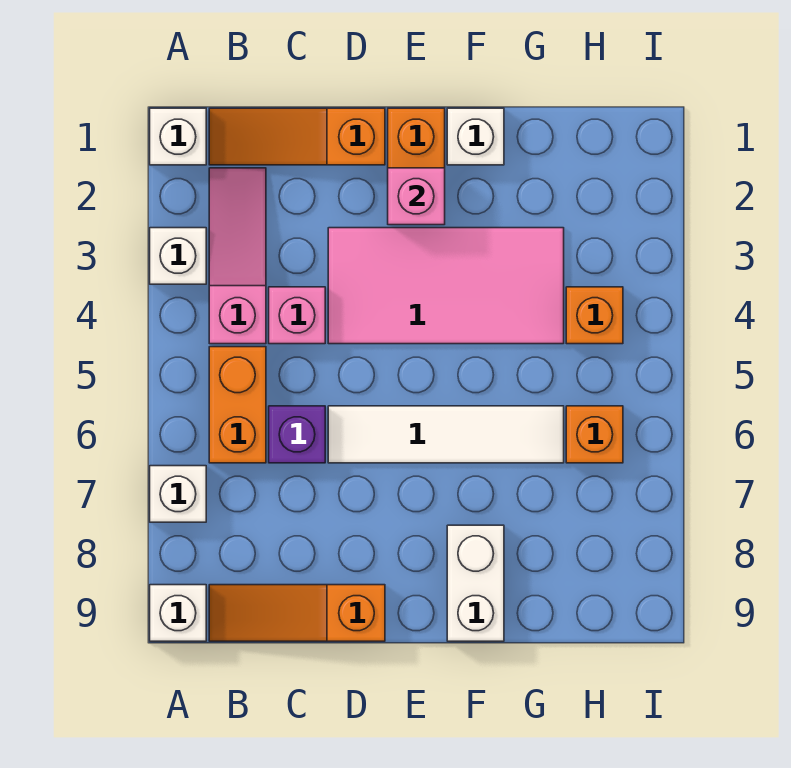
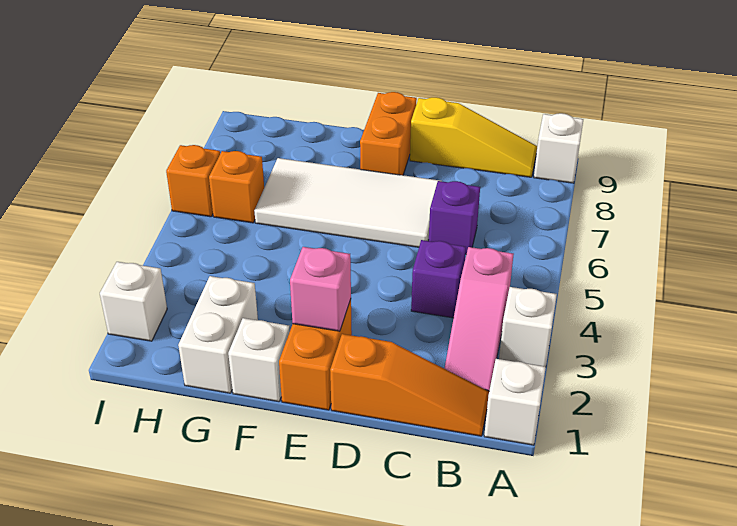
white 1x1 brick [150,466,206,522] -> white 1x1 brick moved to [100,262,167,341]
orange 1x2 brick [209,347,266,463] -> orange 1x2 brick moved to [360,92,417,175]
orange 1x3 slope [209,585,385,641] -> yellow 1x3 slope [410,97,537,177]
pink 1x1 brick [269,287,325,344] -> purple 1x1 brick [411,240,466,318]
pink 2x4 tile [328,228,564,344] -> none
white 1x4 tile [328,406,564,463] -> white 2x4 tile [254,158,441,247]
white 1x2 brick [447,525,504,641] -> white 1x2 brick moved to [178,276,258,393]
orange 1x1 brick [566,287,623,344] -> orange 1x1 brick moved to [166,145,220,217]

